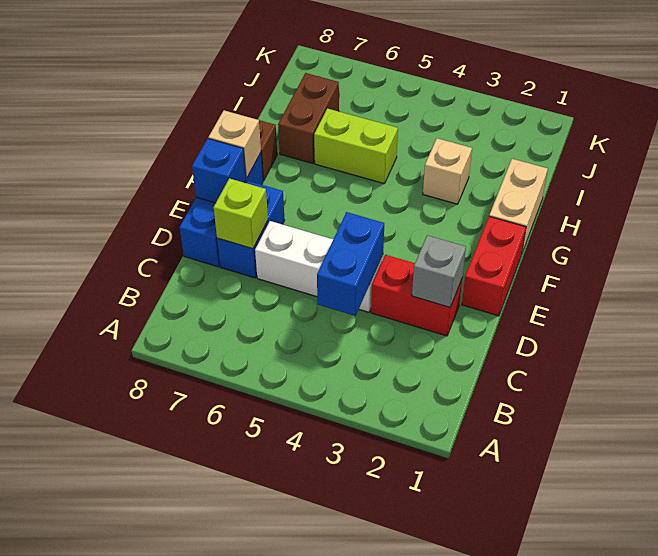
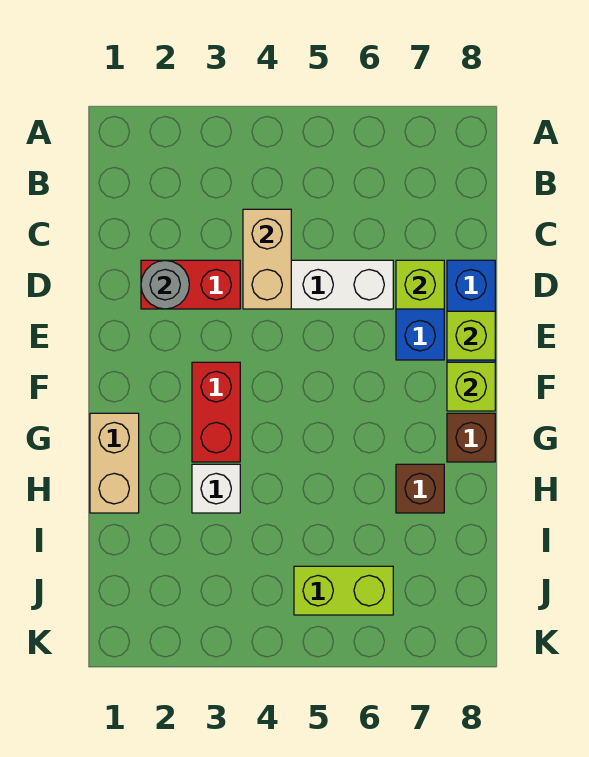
blue 1x2 brick [317,212,384,316] -> tan 1x2 brick [243,209,291,309]
grey 1x1 brick [412,235,466,307] -> grey 1x1 round brick [141,260,189,309]
red 1x2 brick [462,216,526,316] -> red 1x2 brick moved to [192,362,240,462]
blue 1x1 brick [192,139,246,203] -> lime 1x1 brick [447,311,495,360]
tan 1x1 brick [208,110,261,178] -> lime 1x1 brick [447,362,495,411]
tan 1x1 brick [423,138,472,204] -> white 1x1 brick [192,464,240,513]
lime 1x2 brick [314,108,398,184] -> lime 1x2 brick moved to [294,566,393,615]
brown 1x2 brick [278,73,339,164] -> brown 1x1 brick [396,464,444,513]

